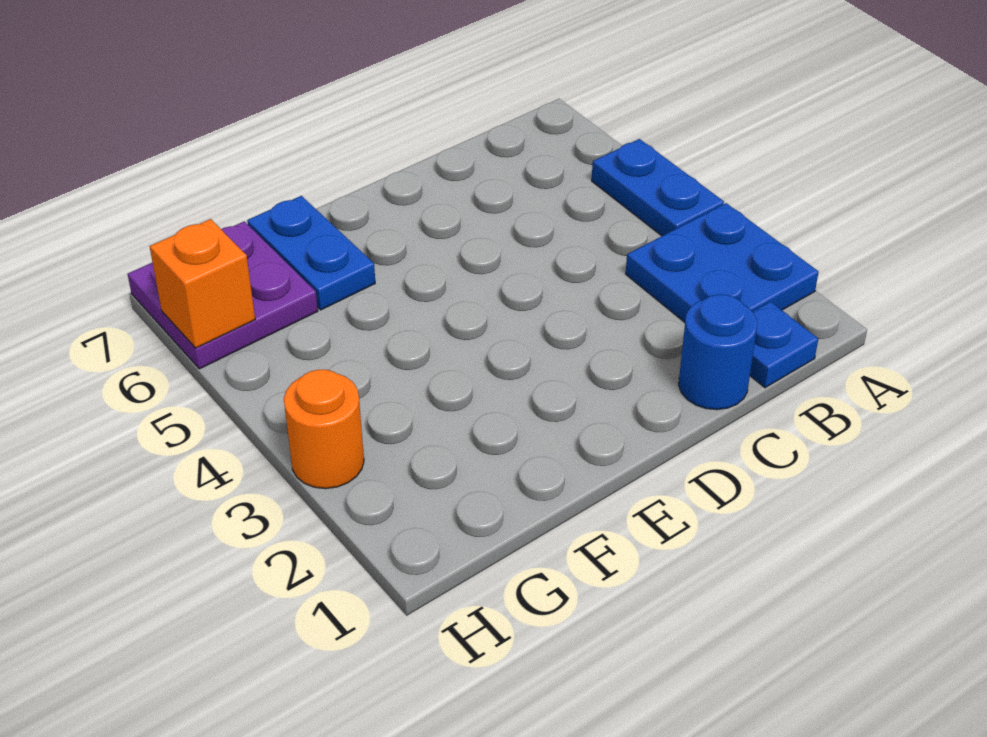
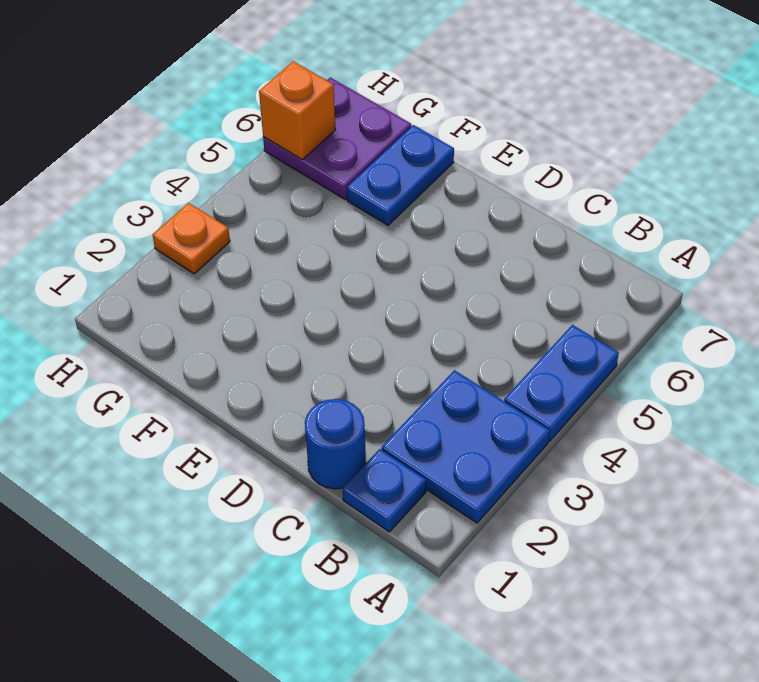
orange 1x1 round brick [284,370,364,489] -> orange 1x1 plate [153,203,230,274]

